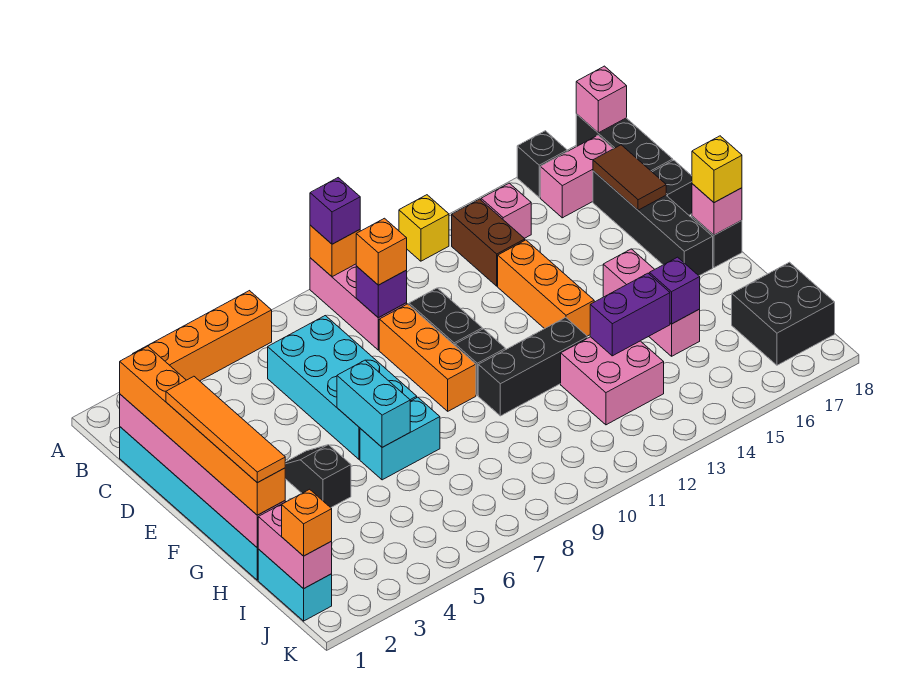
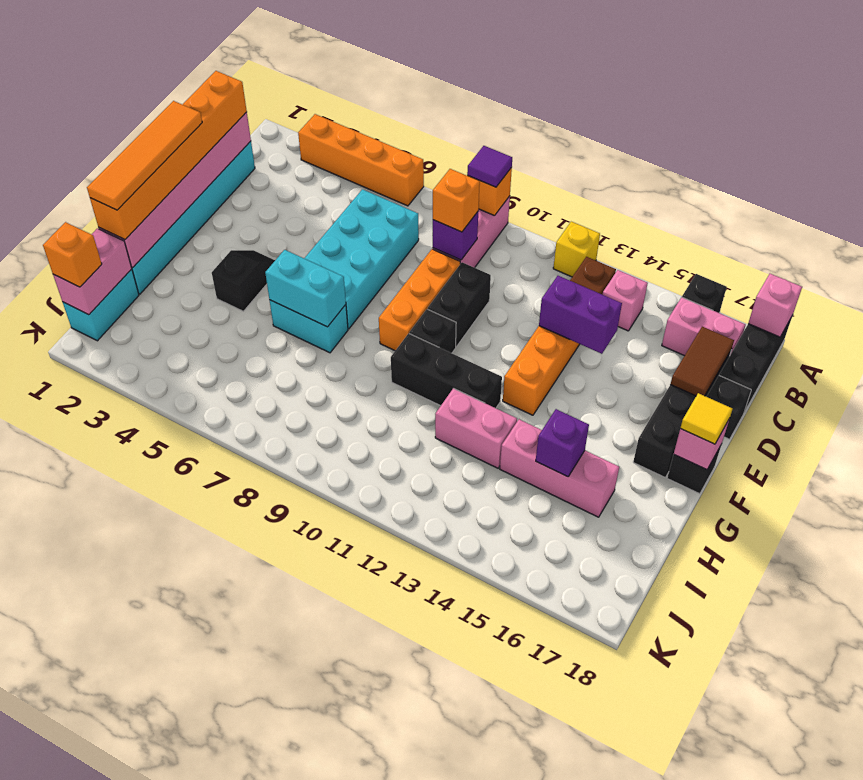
purple 1x1 brick [310,178,360,244] -> purple 1x1 tile [467,146,512,187]
cyan 1x2 brick [337,360,410,447] -> cyan 1x2 brick turned to [265,250,346,327]
pink 1x3 brick [603,249,700,356] -> pink 1x3 brick turned to [500,419,619,517]
yellow 1x1 brick [692,136,742,203] -> yellow 1x1 tile [680,393,732,444]
pink 2x2 brick [561,337,664,425] -> pink 1x2 brick [435,388,517,468]
purple 1x2 brick [590,273,670,356] -> purple 1x2 brick moved to [539,276,622,354]
black 2x2 brick [732,262,835,365] -> none

